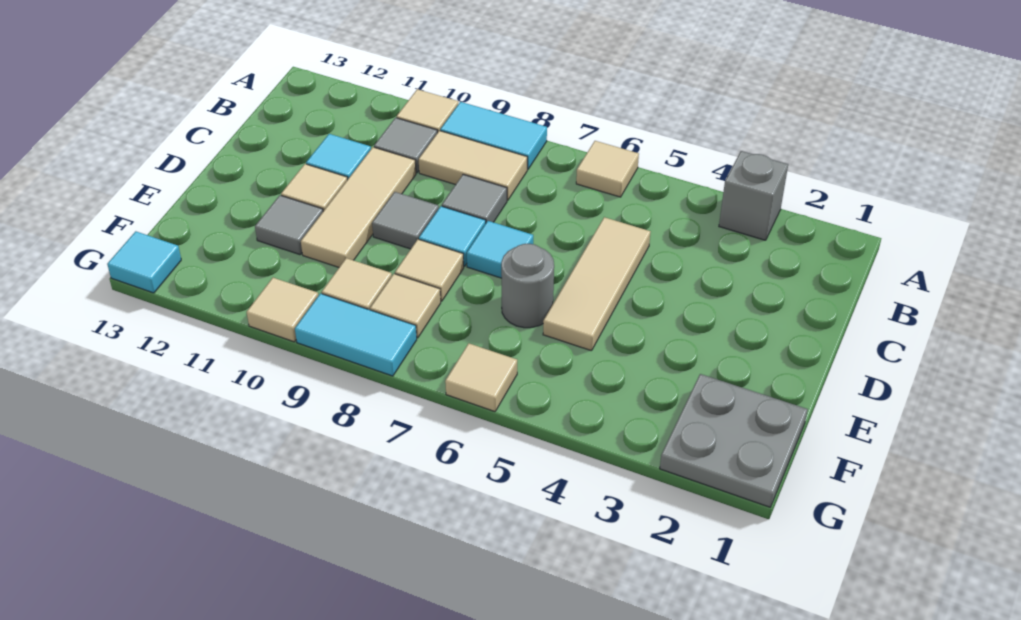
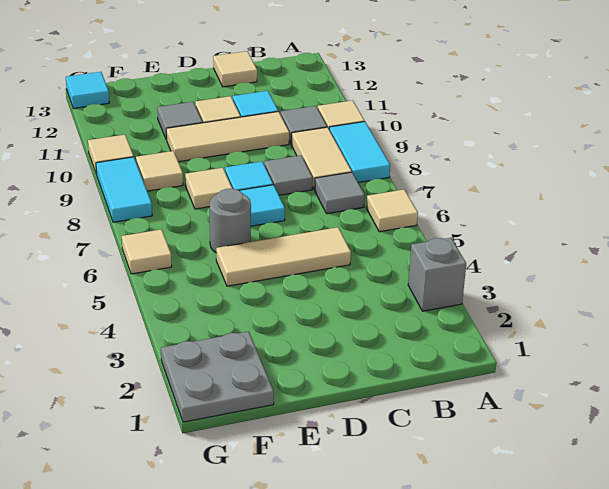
grey 1x1 tile [372,192,439,249] -> grey 1x1 tile moved to [315,172,365,214]
tan 1x1 tile [370,274,441,338] -> tan 1x1 tile moved to [213,51,257,87]

